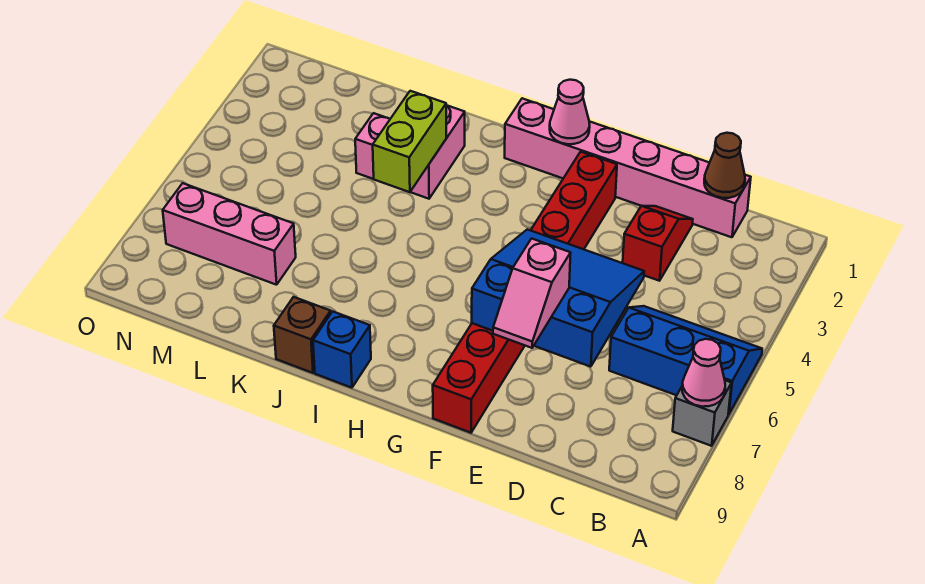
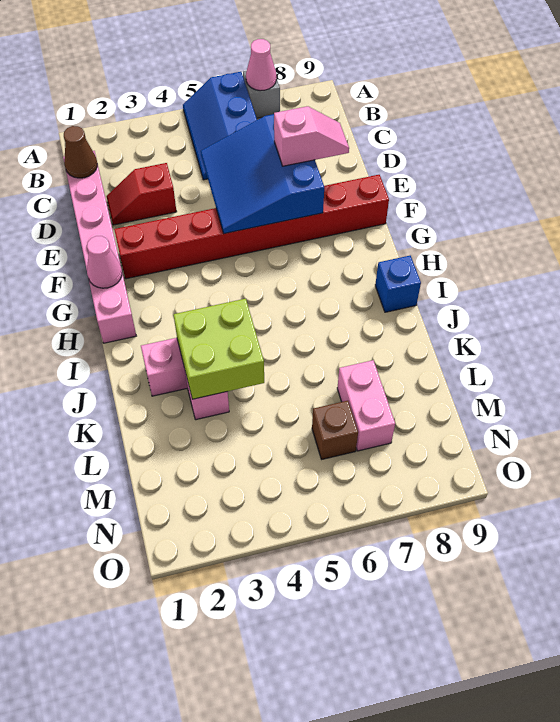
lime 1x2 brick [373,91,446,192] -> lime 2x2 brick [173,299,264,399]
brown 1x1 brick [274,297,331,373] -> brown 1x1 brick moved to [312,401,358,459]
pink 1x3 brick [163,183,296,285] -> pink 1x2 brick [337,360,395,451]

